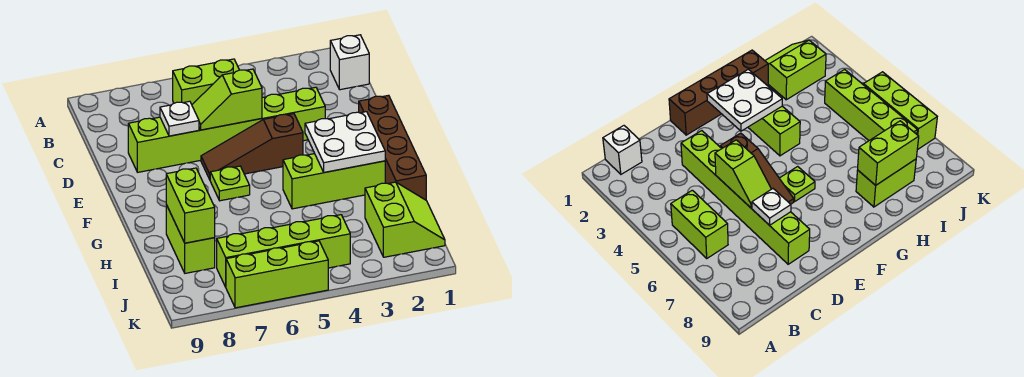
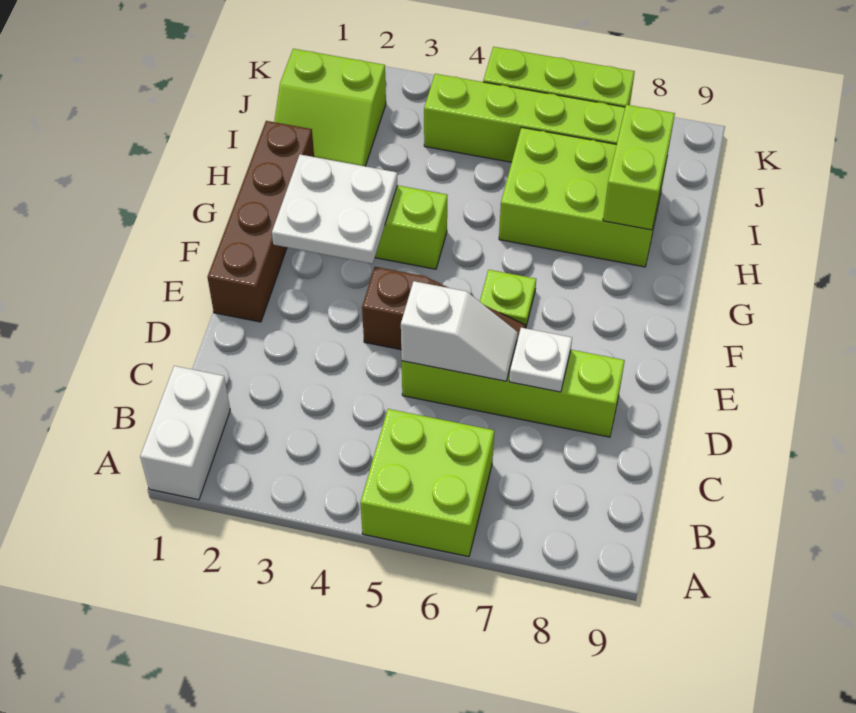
white 1x1 brick [330,35,369,90] -> white 1x2 brick [140,366,230,500]
lime 1x2 brick [173,59,239,104] -> lime 2x2 brick [360,409,494,557]
lime 1x6 brick [128,87,325,172] -> lime 1x4 brick [402,339,625,437]
lime 1x2 slope [192,69,262,130] -> white 1x2 slope [401,281,518,381]
lime 1x2 brick [166,205,215,273] -> lime 2x3 brick [499,127,666,267]
lime 2x2 slope [365,182,445,257] -> lime 2x2 slope turned to [274,49,386,166]

